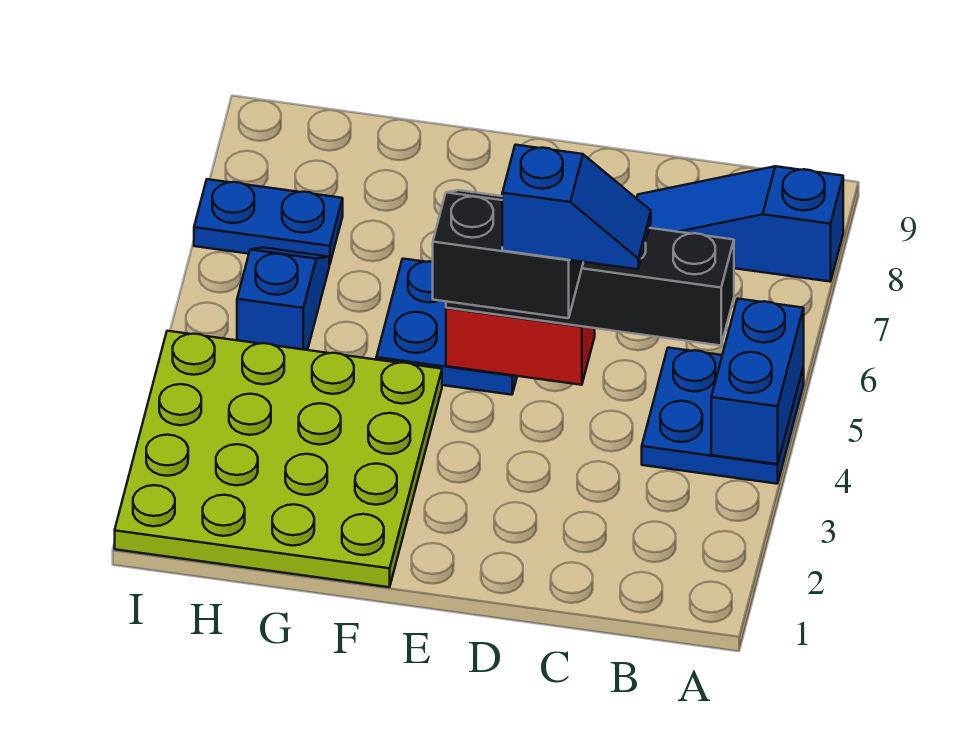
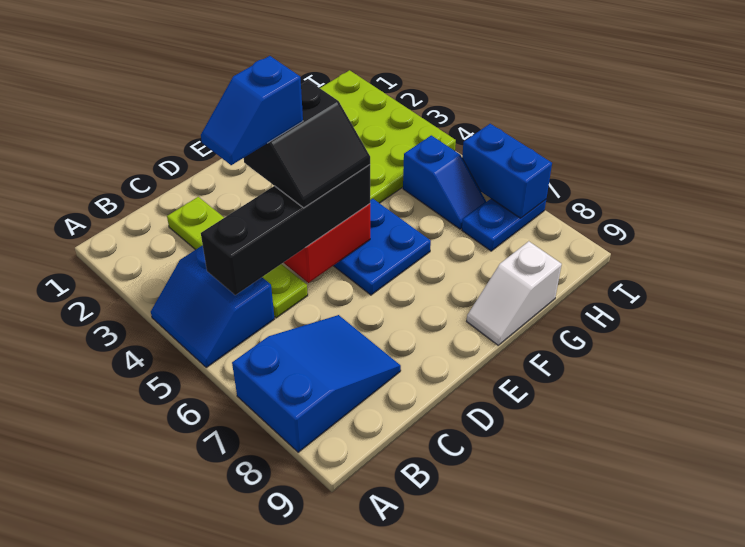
blue 2x2 plate [642,348,804,484] -> blue 2x2 slope [151,246,274,367]
blue 1x2 brick [711,299,804,464] -> blue 1x2 brick moved to [462,124,552,218]
blue 1x3 slope [637,166,843,282] -> blue 2x3 slope [232,315,401,452]
none -> lime 1x4 plate [167,197,308,318]
none -> white 1x2 slope [467,241,562,345]

